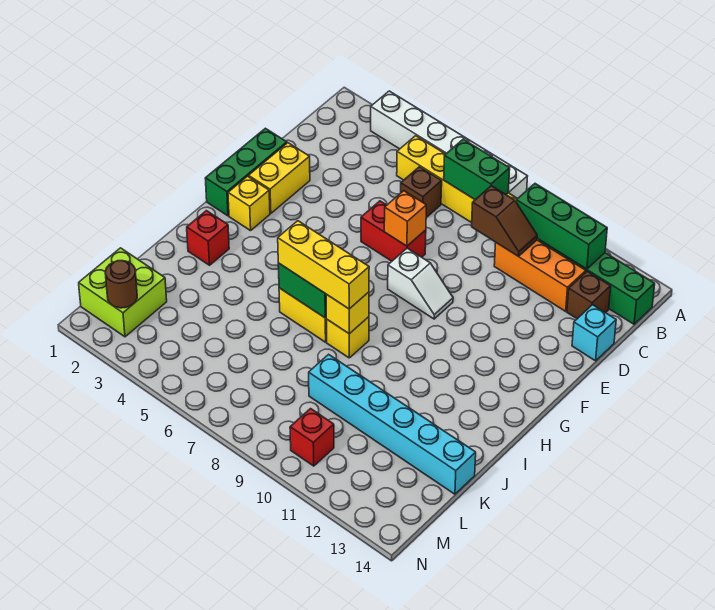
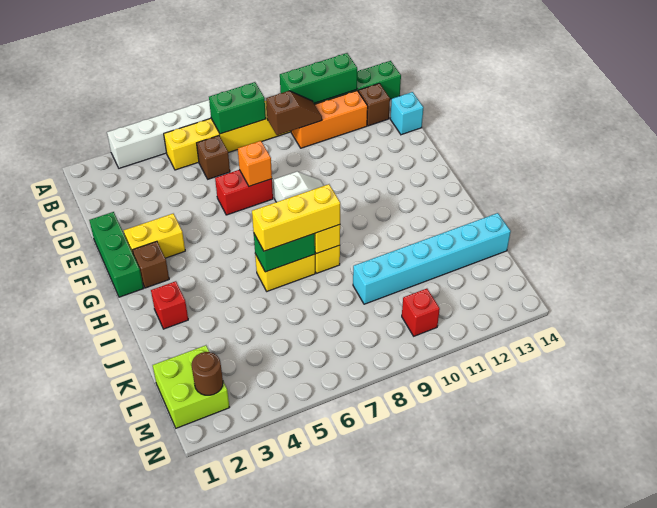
yellow 1x2 brick [249,143,310,213] -> yellow 1x2 brick turned to [124,214,185,258]
yellow 1x1 brick [228,176,270,231] -> brown 1x1 brick [133,241,169,288]

